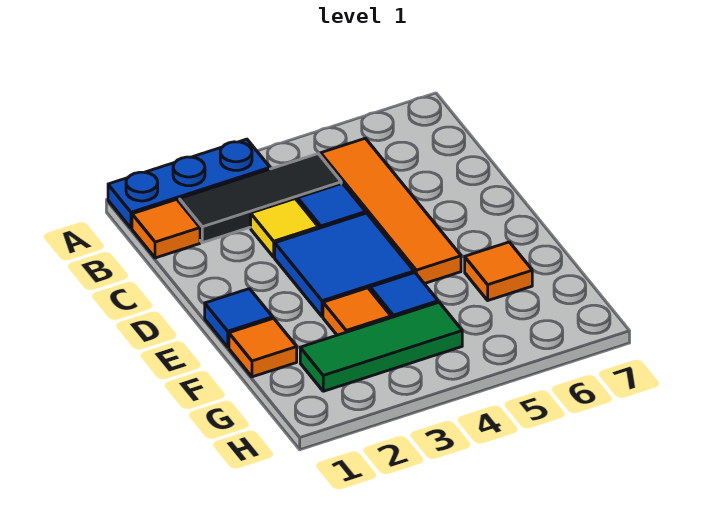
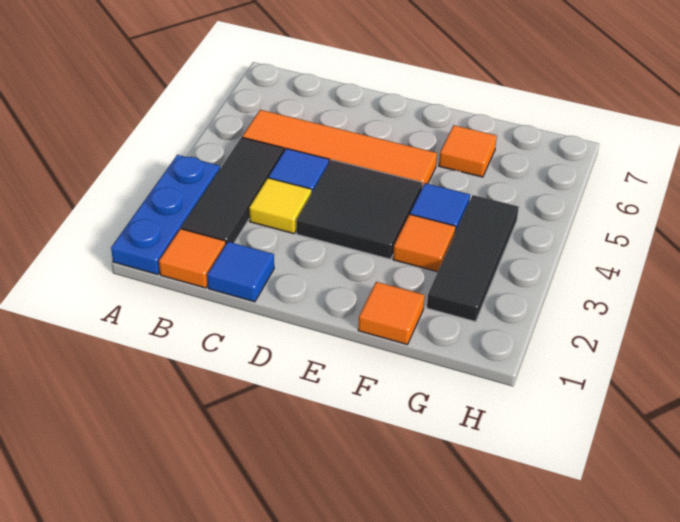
blue 2x2 tile [275,213,414,317] -> black 2x2 tile [297,160,422,259]
blue 1x1 tile [205,289,273,347] -> blue 1x1 tile moved to [207,242,274,302]
green 1x3 tile [300,302,462,391] -> black 1x3 tile [427,195,519,322]

